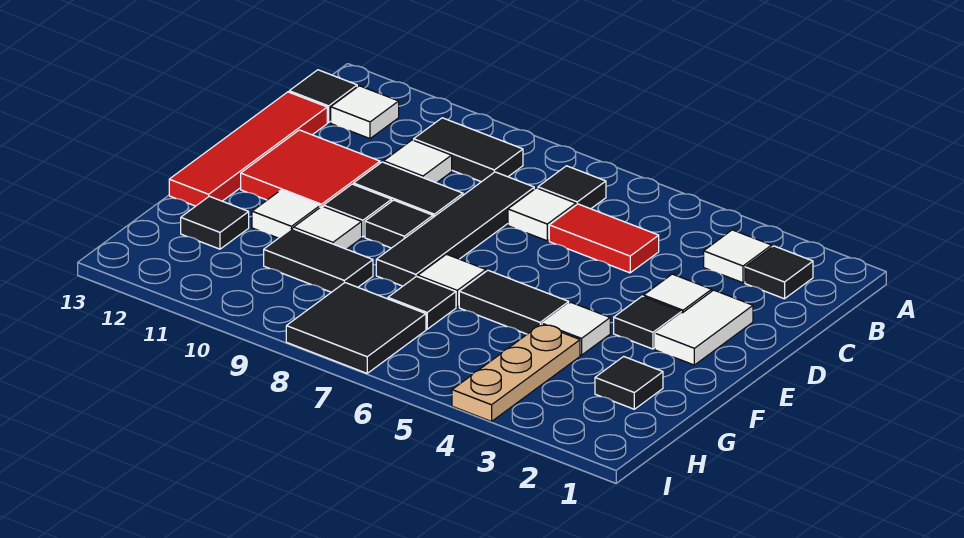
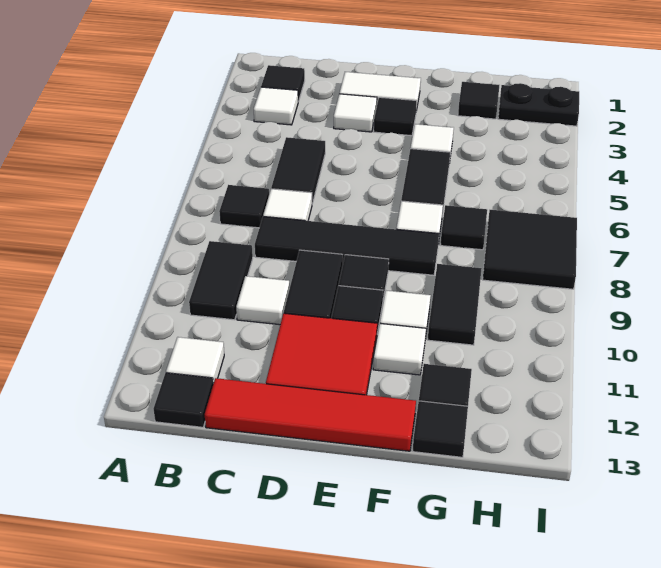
red 1x2 tile [549,204,659,273] -> black 1x2 tile [271,137,325,204]
tan 1x3 plate [452,324,580,422] -> none
none -> black 1x1 tile [413,401,468,457]
none -> black 1x2 plate [498,83,579,126]

